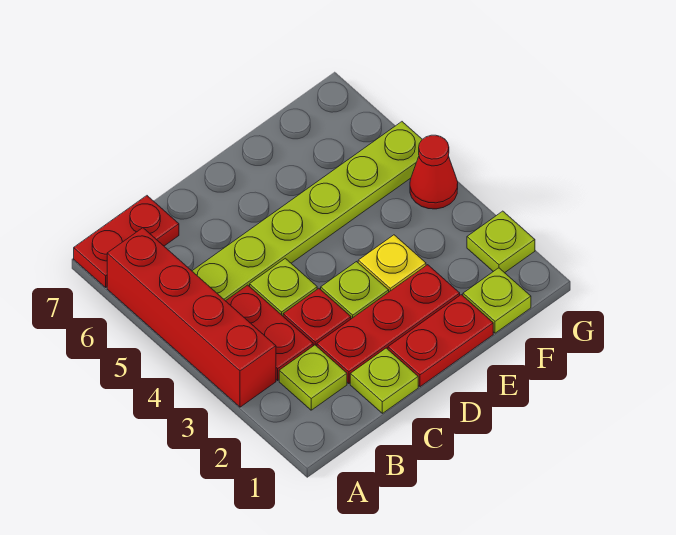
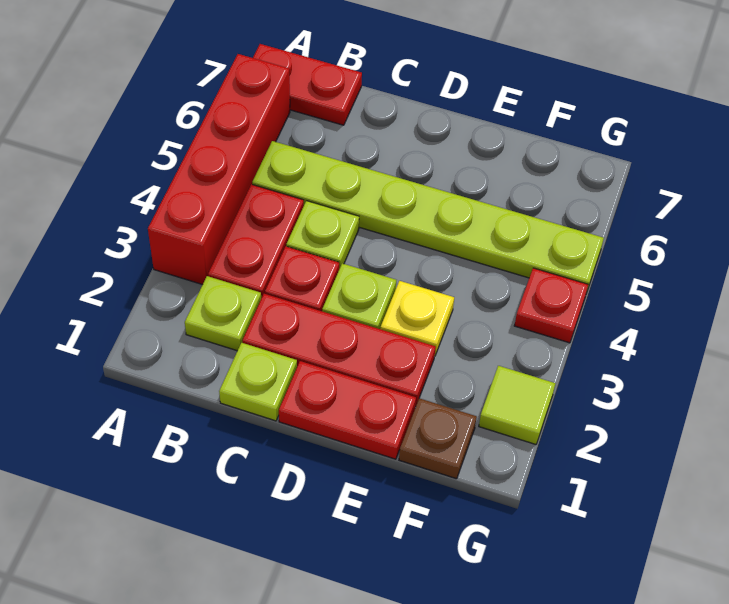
lime 1x1 plate [463,268,531,333] -> brown 1x1 plate [399,398,477,479]
lime 1x1 plate [467,211,535,273] -> lime 1x1 tile [479,366,555,444]
red 1x1 cone [410,135,458,209] -> red 1x1 plate [514,268,588,343]

